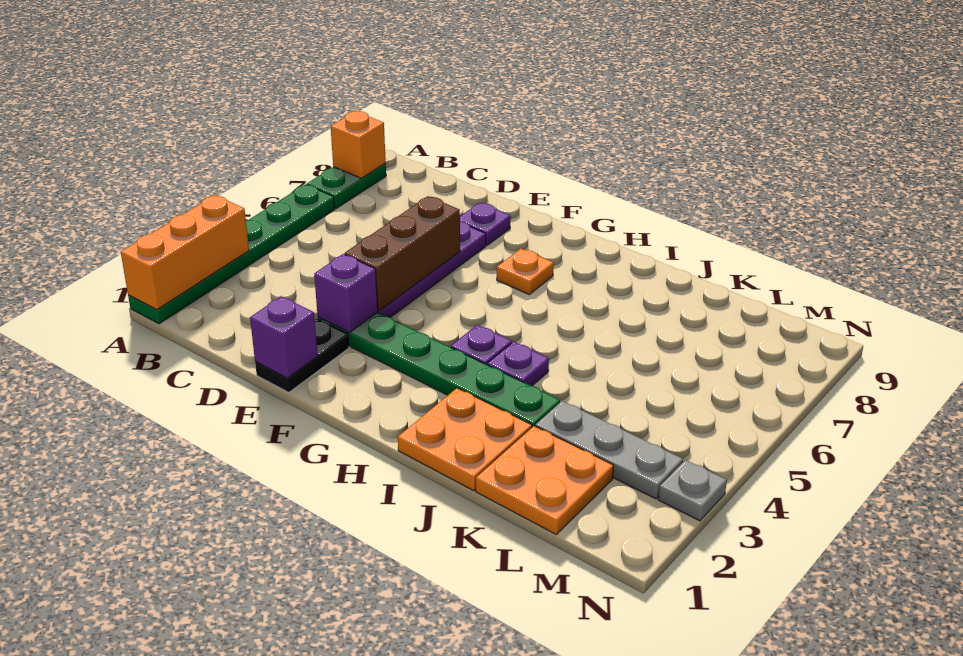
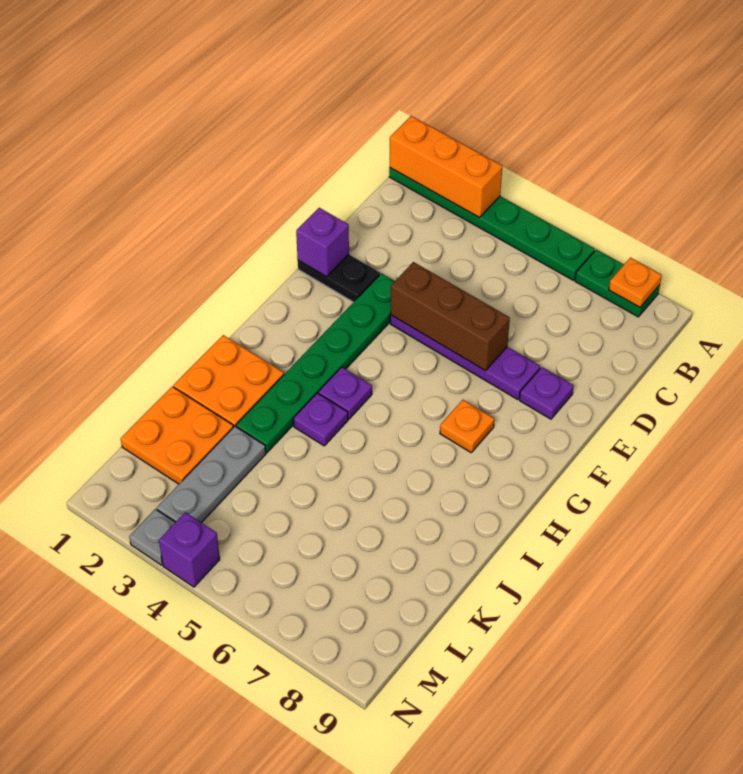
orange 1x1 brick [331,111,386,178] -> orange 1x1 plate [609,258,662,307]
purple 1x1 brick [314,254,378,333] -> purple 1x1 brick moved to [159,512,220,587]

